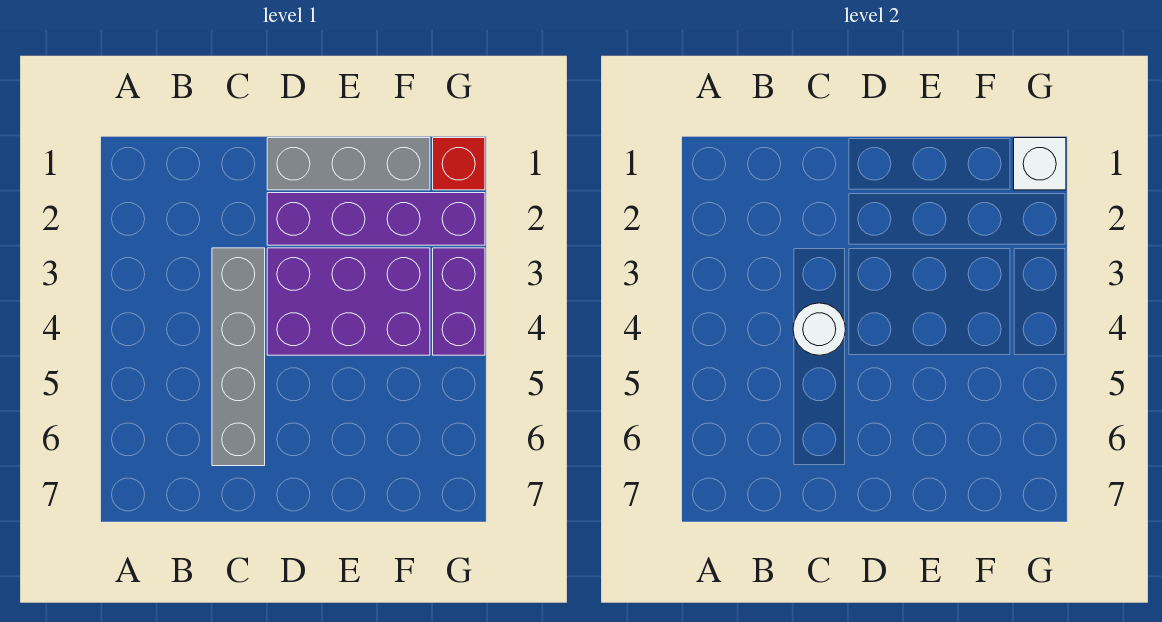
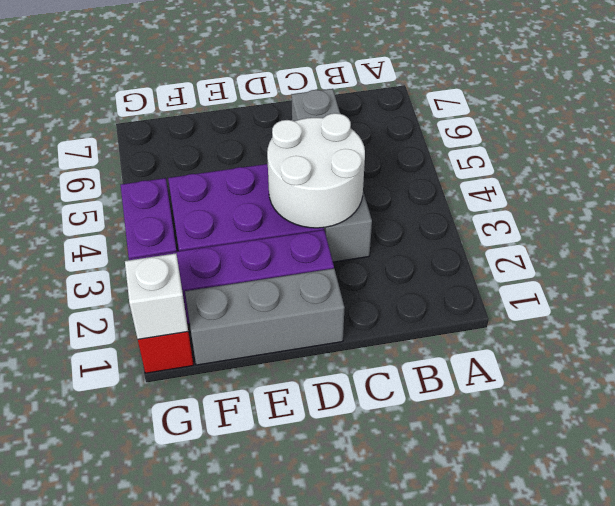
white 1x1 round brick [793,303,846,355] -> white 2x2 round brick [267,113,365,228]

